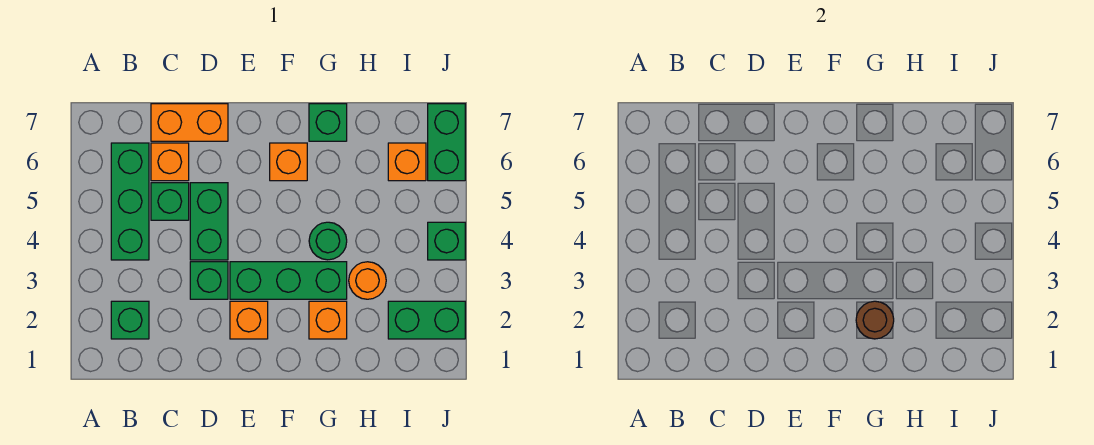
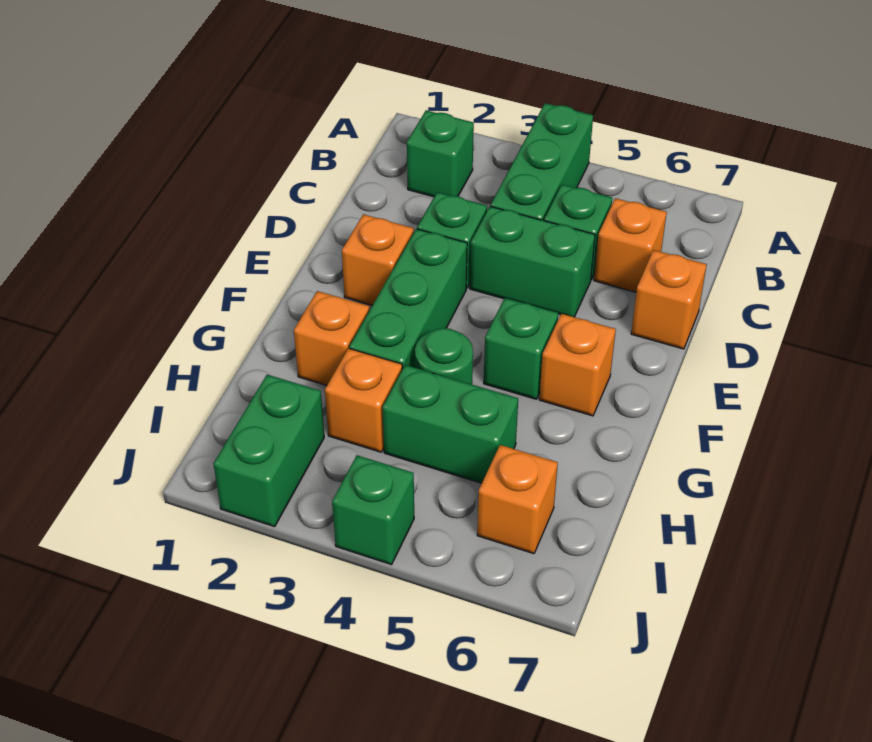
green 1x3 brick [111,143,149,260] -> green 1x3 brick turned to [491,103,593,221]
orange 1x2 brick [151,104,228,141] -> orange 1x1 brick [631,250,707,349]
brown 1x1 round brick [856,301,894,339] -> none
green 1x1 brick [309,104,347,141] -> green 1x1 brick moved to [484,298,558,399]
orange 1x1 round brick [349,262,386,299] -> orange 1x1 brick [325,348,402,452]
green 1x2 brick [428,104,465,181] -> green 1x2 brick moved to [383,365,518,483]

